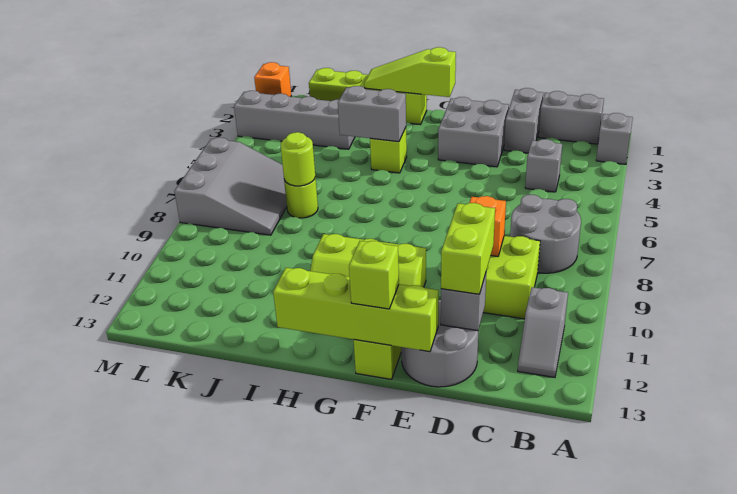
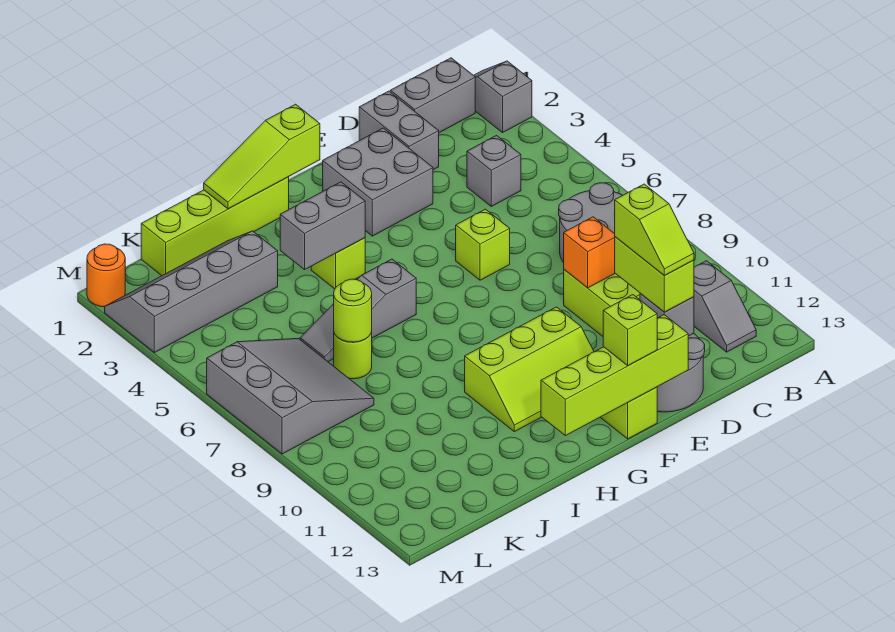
none -> lime 1x2 slope [615,184,694,275]
none -> lime 1x1 brick [456,209,510,280]
none -> grey 1x3 slope [300,259,416,362]
orange 1x1 brick [254,62,291,97] -> orange 1x1 round brick [87,244,125,307]

